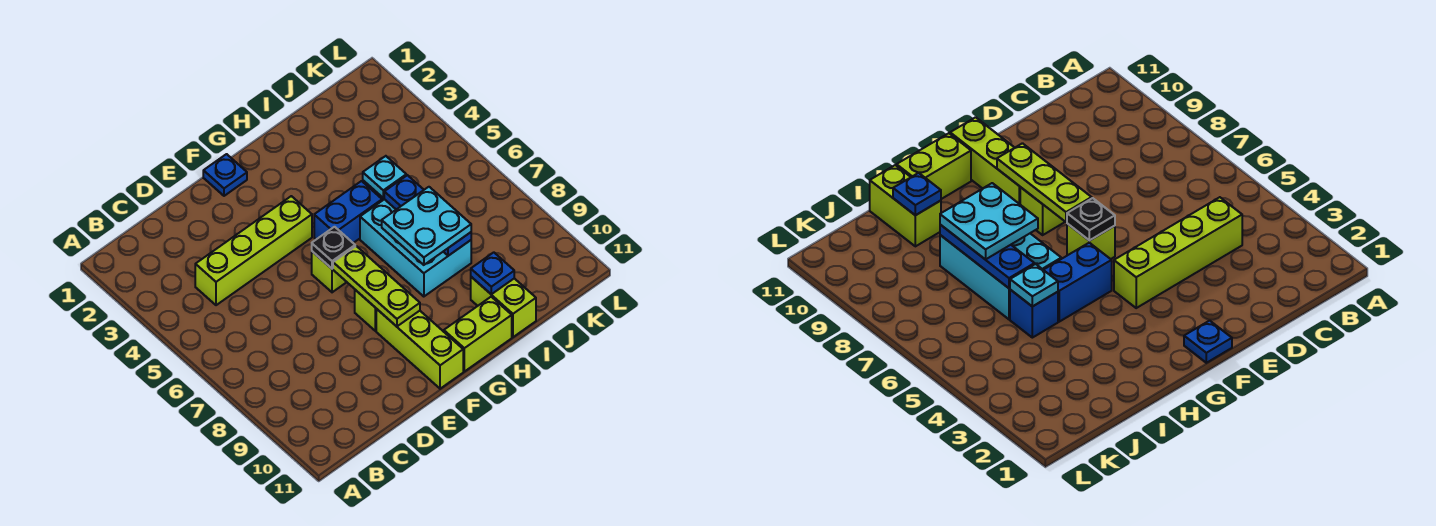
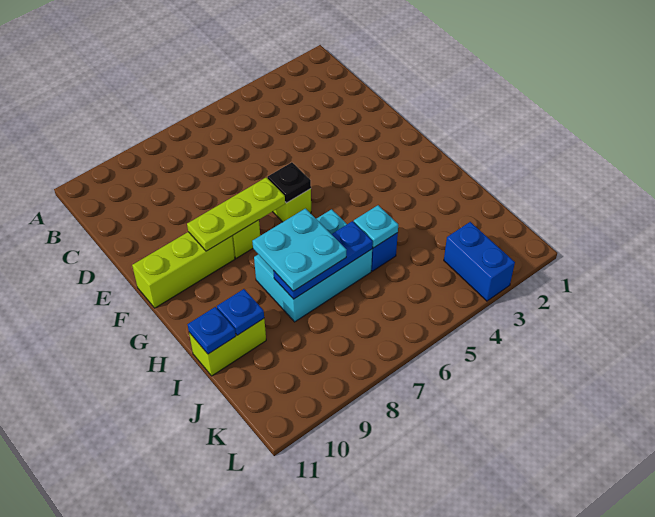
lime 1x4 brick [195,196,312,305] -> none
blue 1x1 plate [203,154,247,196] -> blue 1x1 plate moved to [188,307,236,354]
blue 1x2 brick [314,181,382,243] -> blue 1x2 brick moved to [444,222,515,301]
lime 1x2 brick [444,297,512,372] -> none

